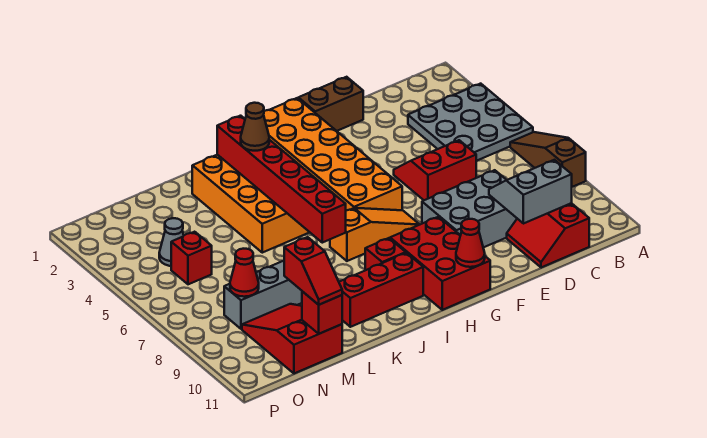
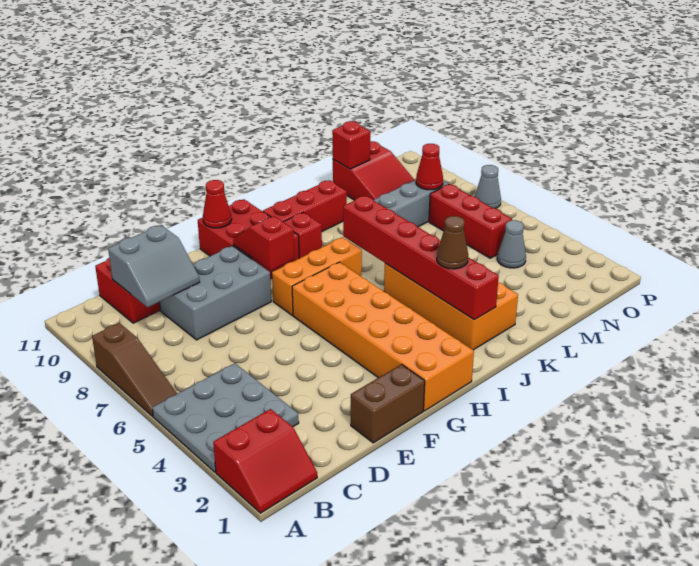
red 2x2 slope [394,140,476,200] -> red 2x2 slope moved to [213,409,317,513]
orange 1x3 slope [330,208,420,261] -> orange 1x3 brick [272,237,362,315]
red 1x2 slope [284,237,342,305] -> red 1x2 slope moved to [233,216,294,271]
red 1x1 brick [171,232,212,284] -> red 1x3 brick [429,184,512,258]
none -> grey 1x1 cone [475,165,501,209]

